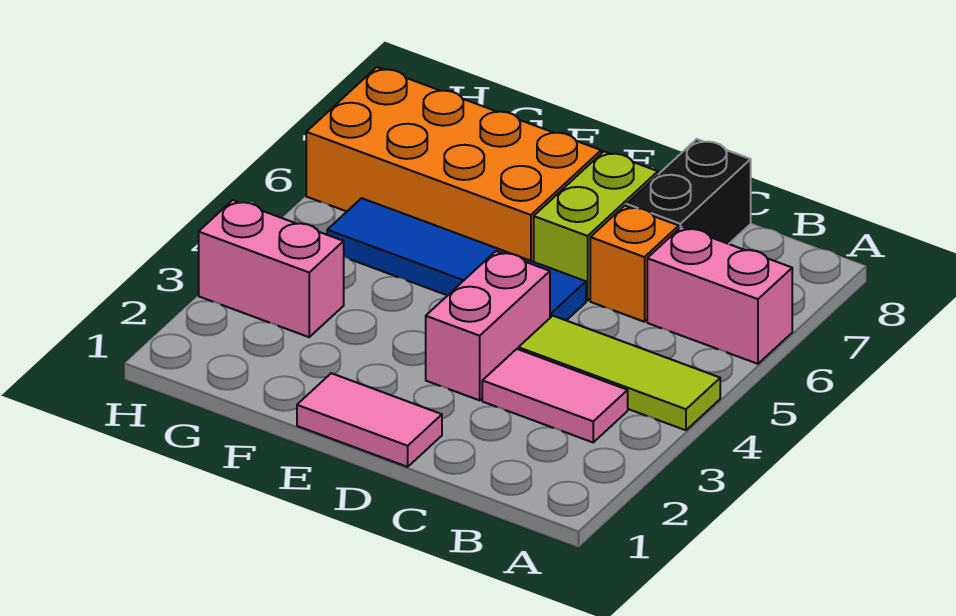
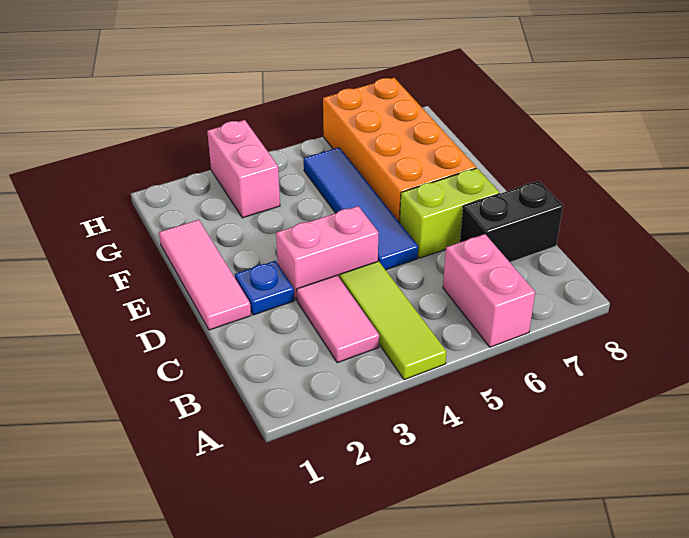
orange 1x1 brick [590,206,679,322] -> none
pink 1x2 tile [297,373,442,467] -> pink 1x3 tile [159,220,251,330]
none -> blue 1x1 plate [235,261,294,315]

